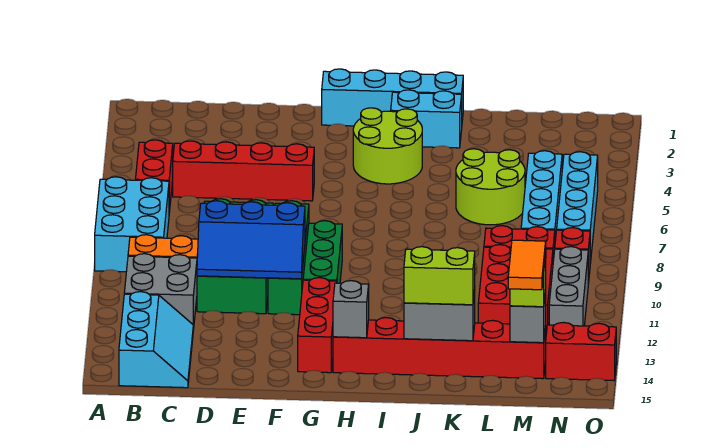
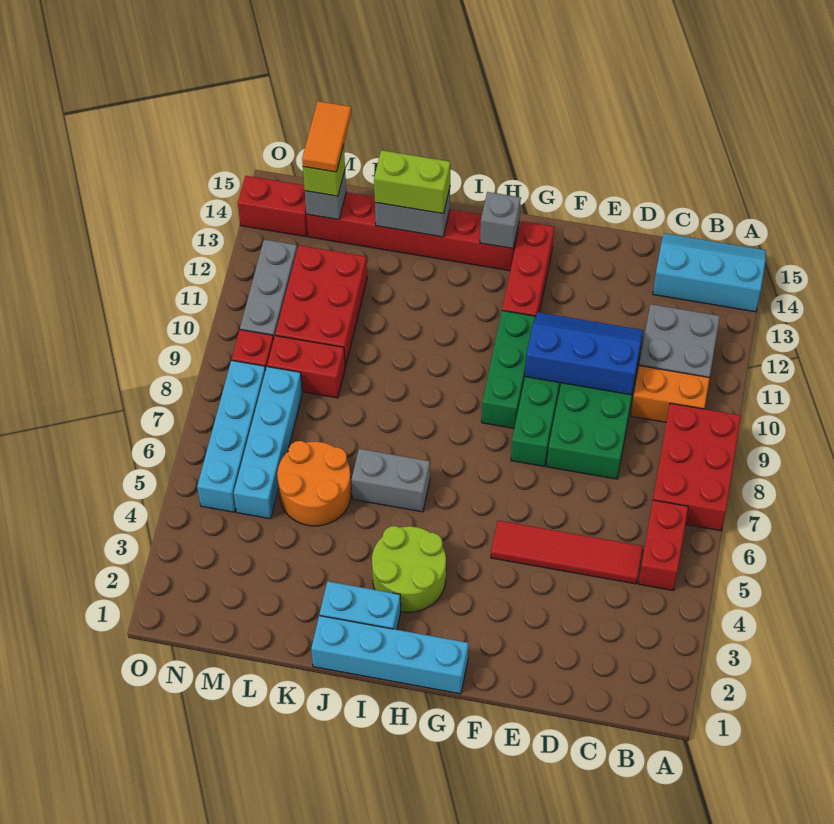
cyan 2x3 brick [95,177,169,272] -> red 2x3 brick [653,403,741,531]
cyan 2x3 slope [119,292,193,388] -> cyan 2x3 slope turned to [653,233,766,312]
red 1x4 brick [173,141,314,201] -> red 1x4 tile [491,521,643,584]
none -> grey 1x2 brick [351,449,430,512]
lime 2x2 round brick [456,149,525,225] -> orange 2x2 round brick [277,441,351,526]

